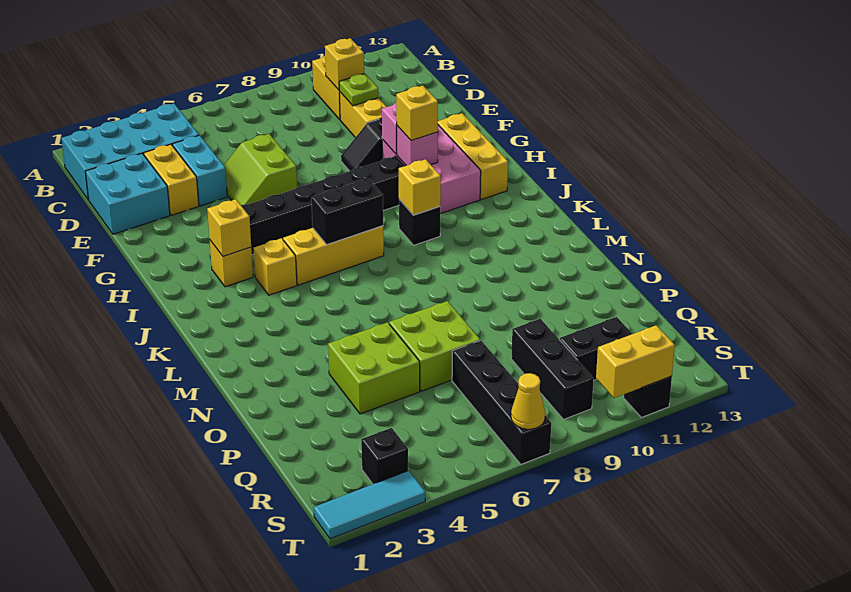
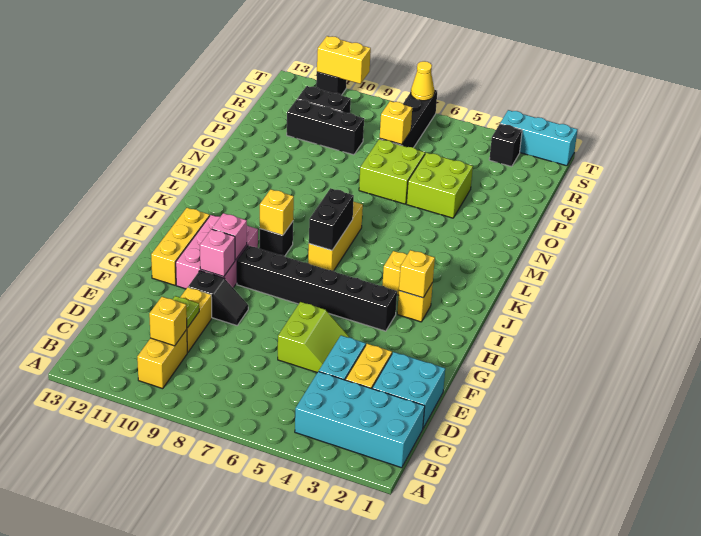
yellow 1x1 brick [396,86,438,141] -> yellow 1x1 brick moved to [380,101,412,144]
yellow 1x3 brick [283,226,384,285] -> yellow 1x3 brick turned to [308,202,363,271]
black 1x2 brick [311,178,383,245] -> black 1x2 brick turned to [309,188,354,250]
black 1x3 brick [511,319,594,419] -> black 1x3 brick turned to [287,99,364,155]
cyan 1x3 tile [314,471,425,539] -> cyan 1x3 brick [500,110,578,166]

